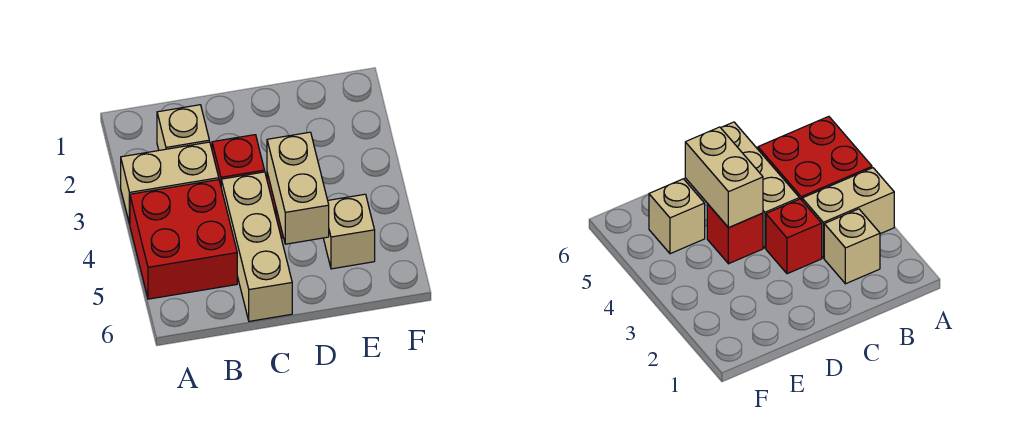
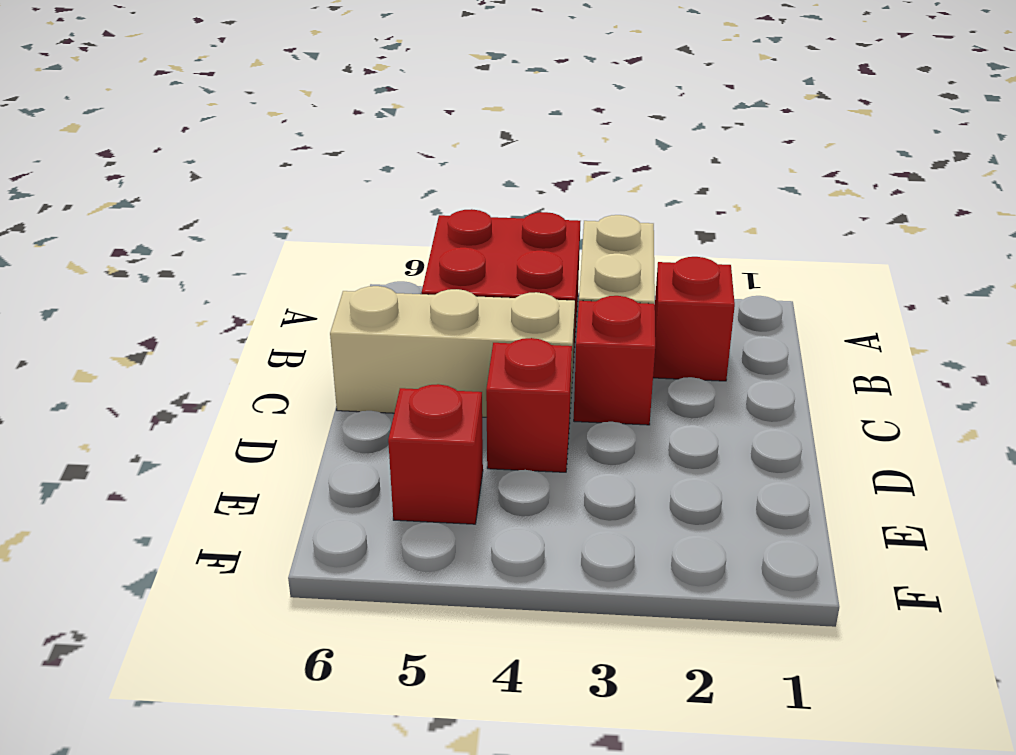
tan 1x1 brick [157,105,209,150] -> red 1x1 brick [653,257,735,381]
tan 1x2 brick [267,132,329,244] -> none
tan 1x1 brick [323,194,375,269] -> red 1x1 brick [388,384,483,524]

